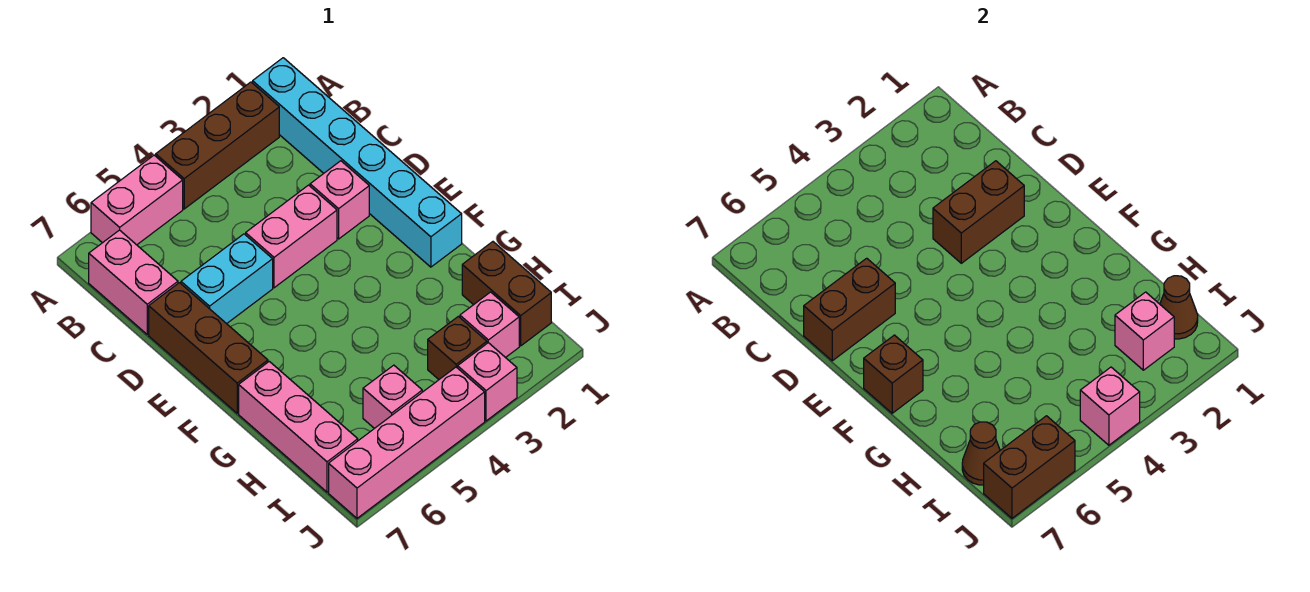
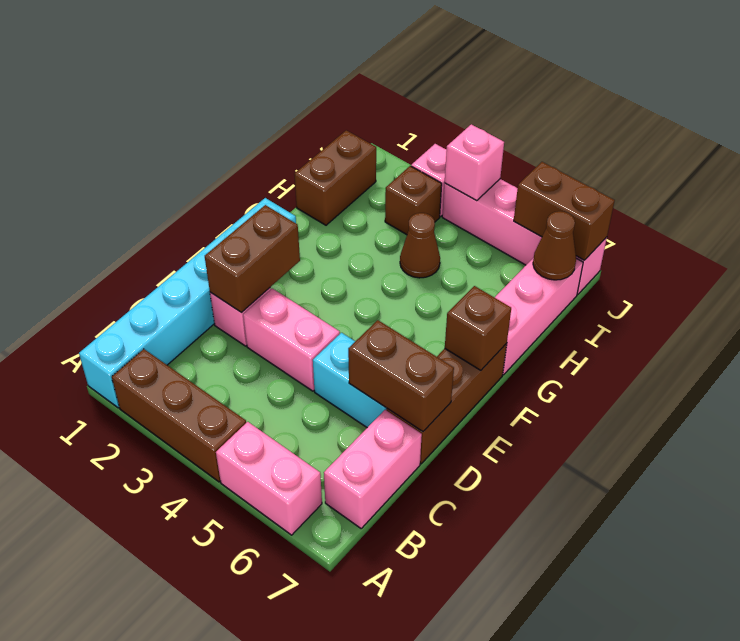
brown 1x2 brick [933,161,1024,263] -> brown 1x2 brick turned to [205,205,300,312]
brown 1x1 cone [1160,276,1198,339] -> brown 1x1 cone moved to [400,213,440,278]
pink 1x1 brick [460,292,519,358] -> none
pink 1x1 brick [1115,292,1174,370] -> none
pink 1x1 brick [363,365,422,428] -> none

